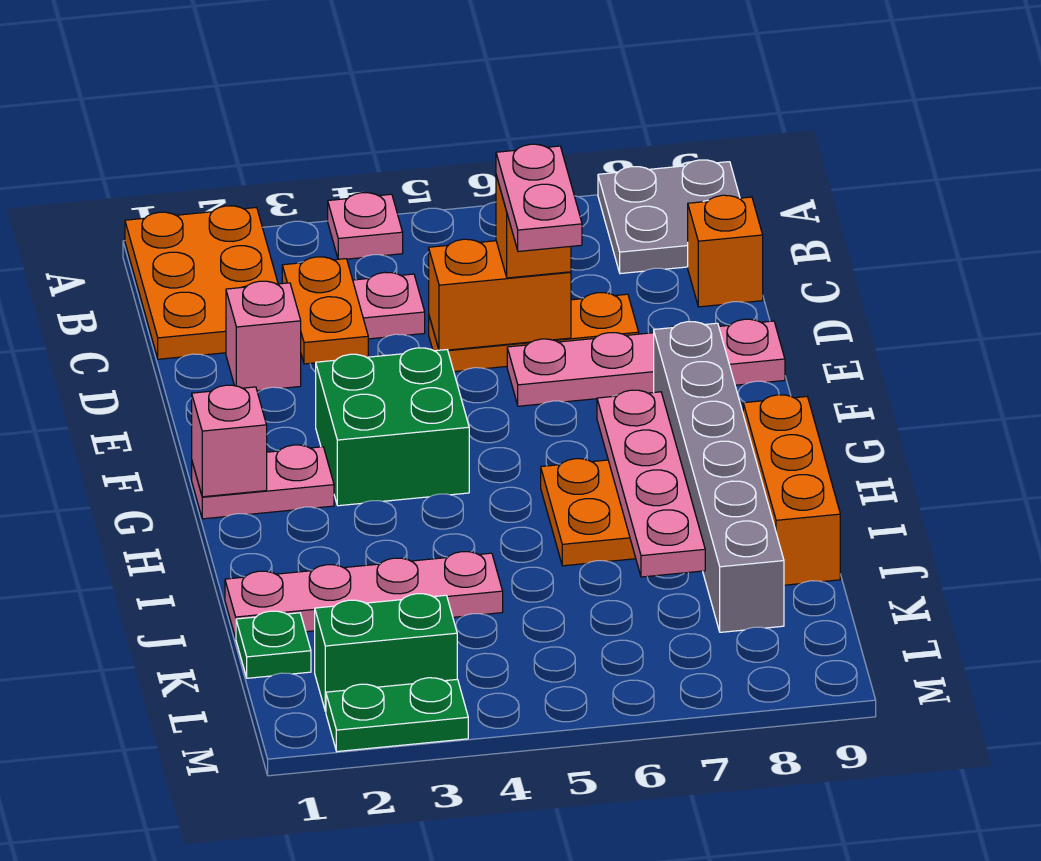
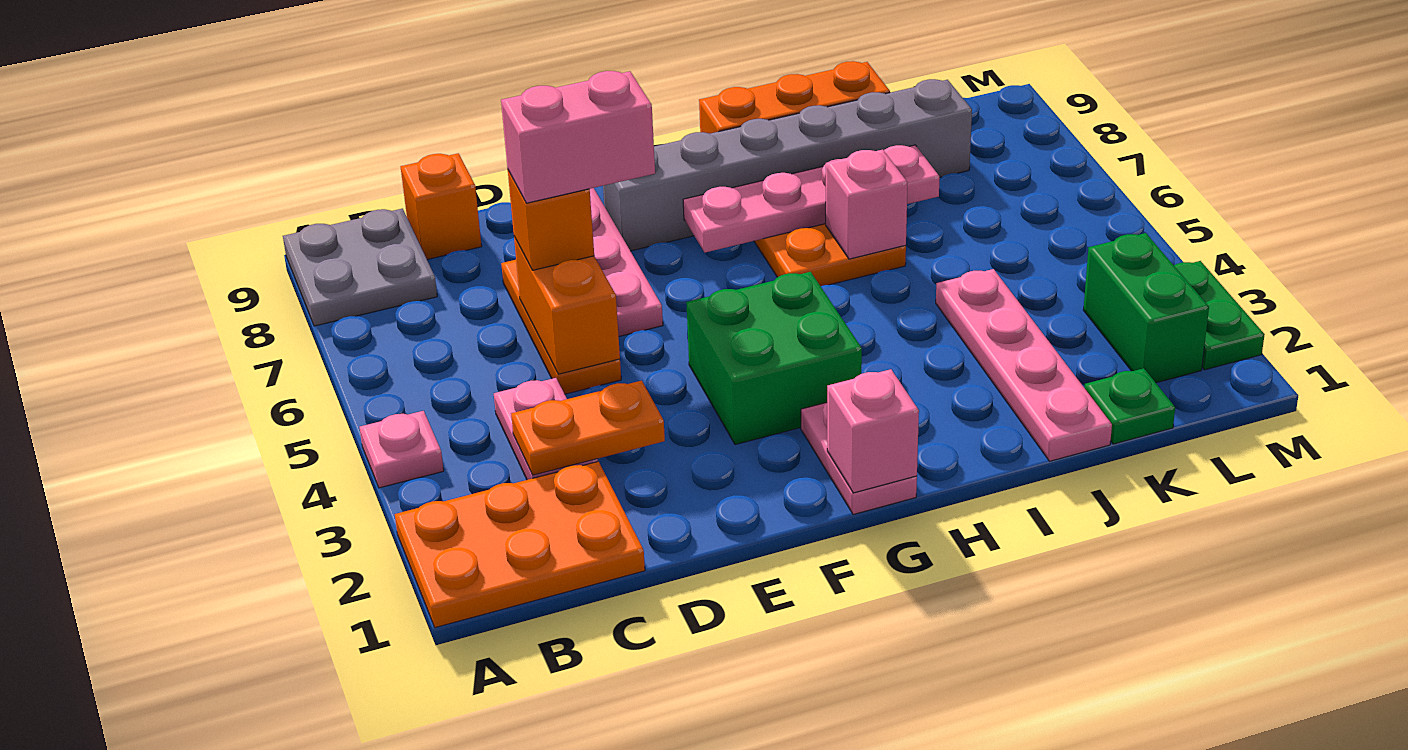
pink 1x1 brick [226,281,301,391] -> pink 1x1 brick moved to [826,150,908,259]
pink 1x2 plate [496,144,582,252] -> pink 1x2 brick [501,71,655,203]

